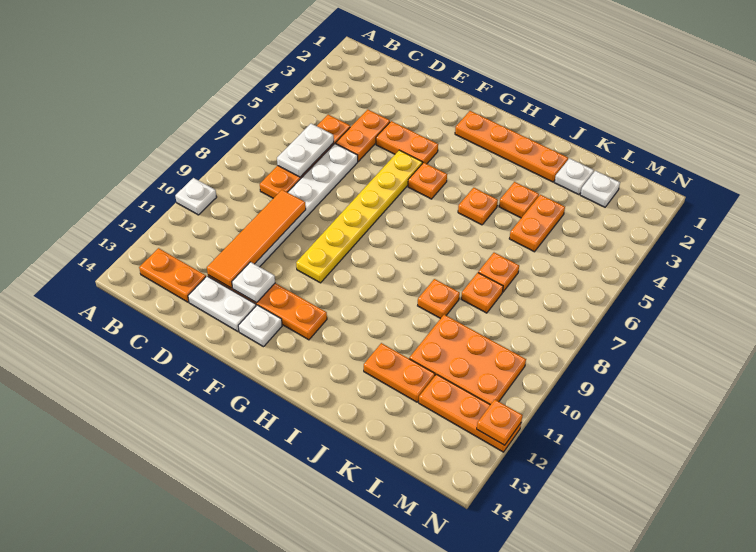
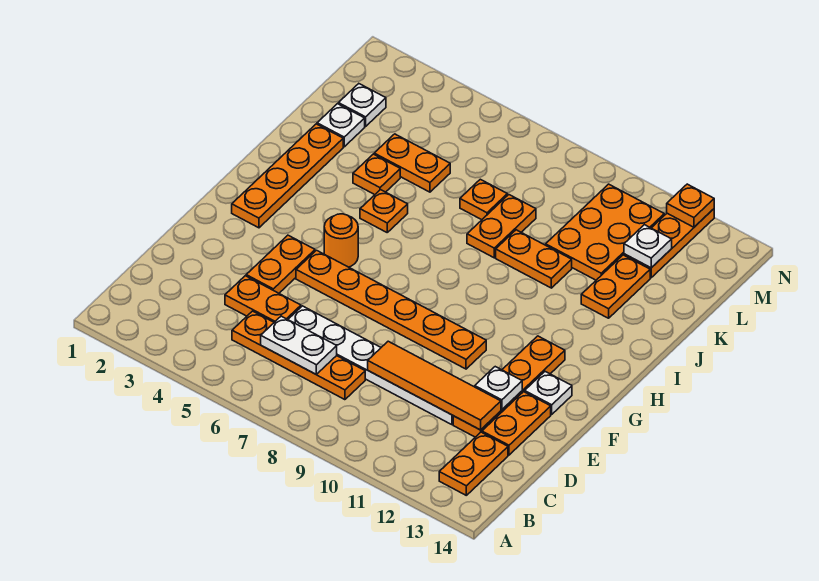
white 1x1 plate [175,178,217,215] -> white 1x1 plate moved to [624,225,672,268]
white 1x2 plate [188,276,256,332] -> orange 1x2 plate [482,392,551,455]
yellow 1x6 plate [296,150,422,283] -> orange 1x6 plate [296,250,486,369]
orange 1x1 plate [408,162,447,199] -> orange 1x1 round brick [324,214,358,267]
orange 1x1 plate [418,279,460,319] -> orange 1x2 plate [496,230,572,288]
orange 1x1 plate [461,273,503,313] -> orange 1x2 plate [467,195,536,258]

